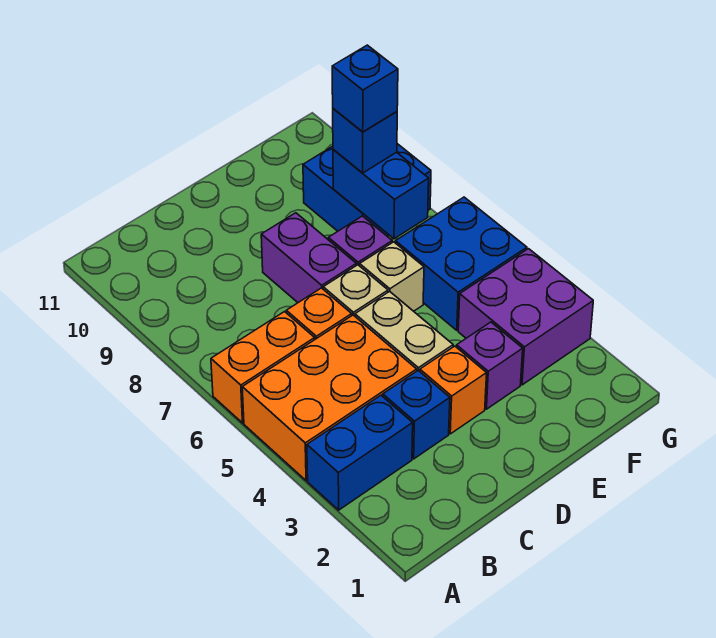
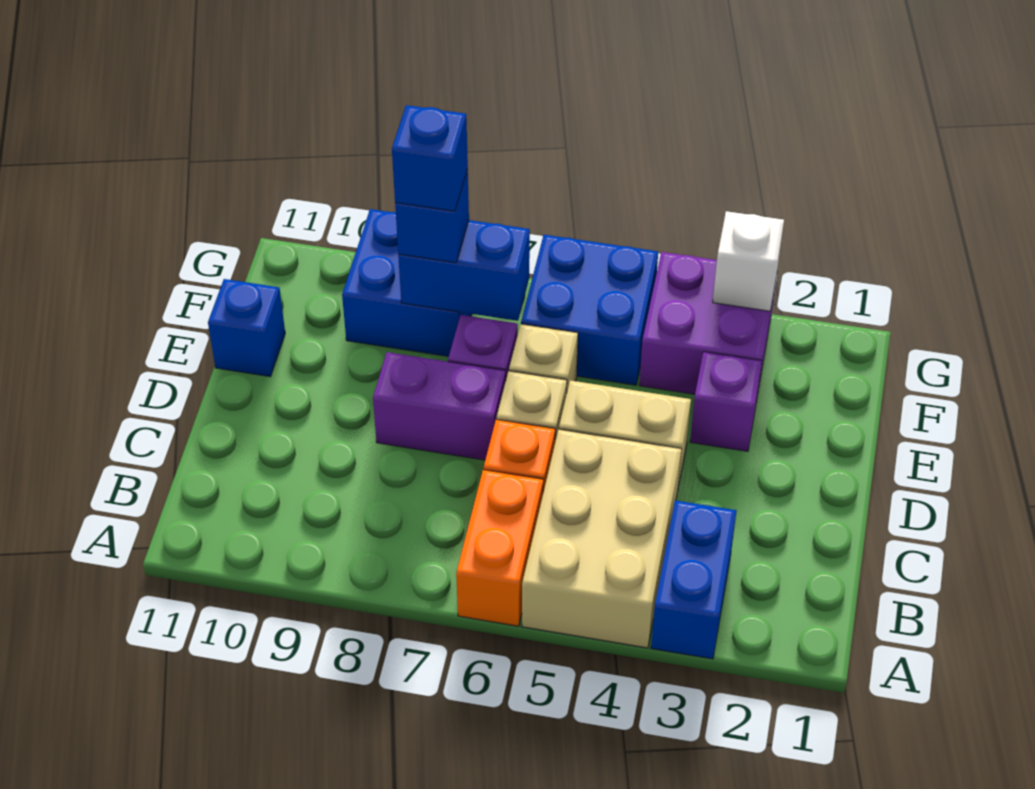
orange 2x3 brick [242,315,417,481] -> tan 2x3 brick [522,429,682,648]
blue 1x1 brick [383,371,450,459] -> blue 1x1 brick moved to [208,279,285,377]
orange 1x1 brick [420,346,487,434] -> none
none -> white 1x1 brick [713,211,784,311]

